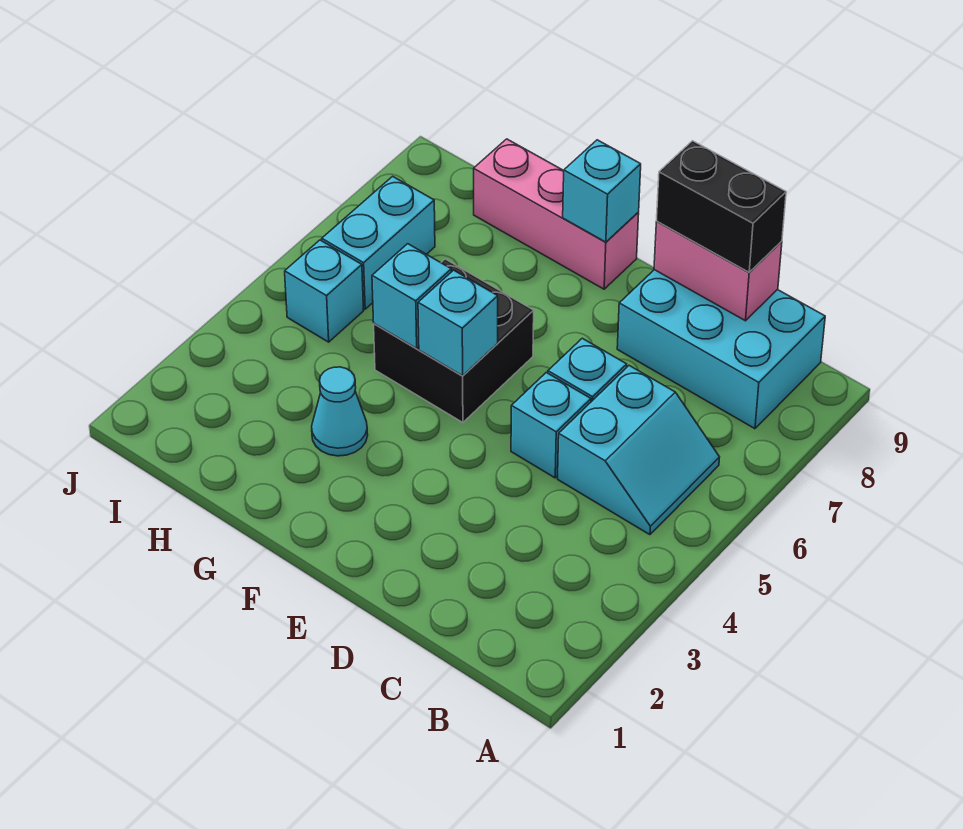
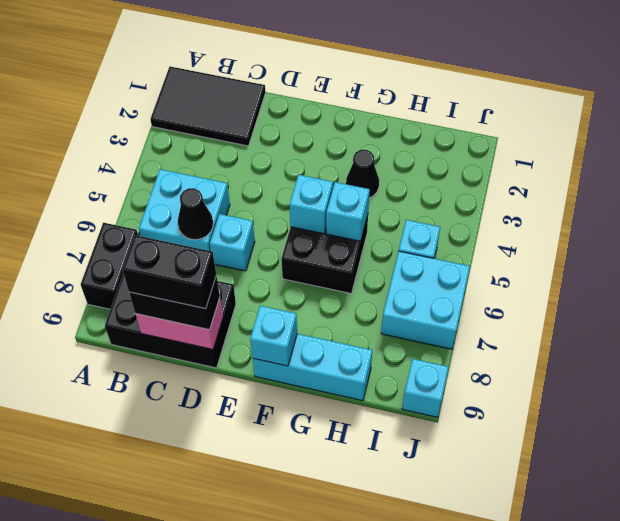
none -> black 2x3 tile [150,67,266,146]
none -> black 1x2 brick [81,223,138,309]
cyan 2x2 slope [558,366,720,535] -> cyan 2x2 brick [139,169,230,251]
cyan 2x3 brick [617,270,825,429] -> black 2x3 brick [105,274,236,368]
none -> black 1x1 cone [178,188,213,240]
none -> black 1x2 brick [122,235,216,309]
cyan 1x1 brick [511,372,591,478] -> cyan 1x1 brick moved to [402,359,449,417]
pink 1x3 brick [474,139,639,289] -> cyan 1x3 brick [253,334,372,401]
cyan 1x1 cone [312,367,368,456] -> black 1x1 cone [346,150,379,198]
cyan 1x2 brick [322,176,435,309] -> cyan 2x2 brick [381,251,470,349]

